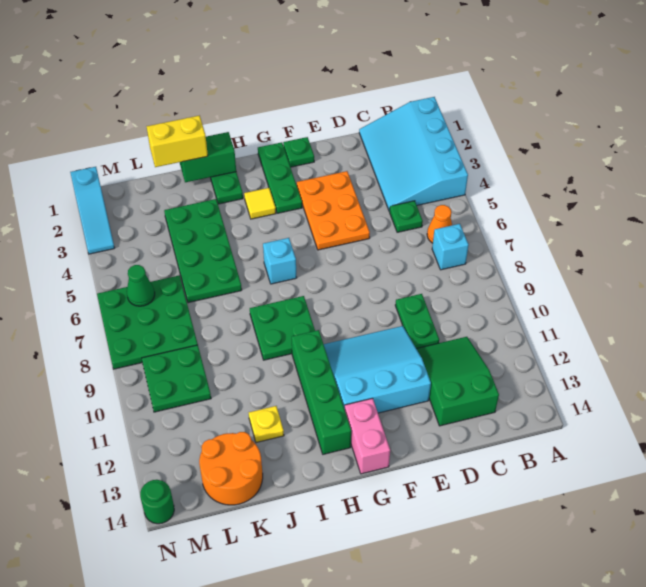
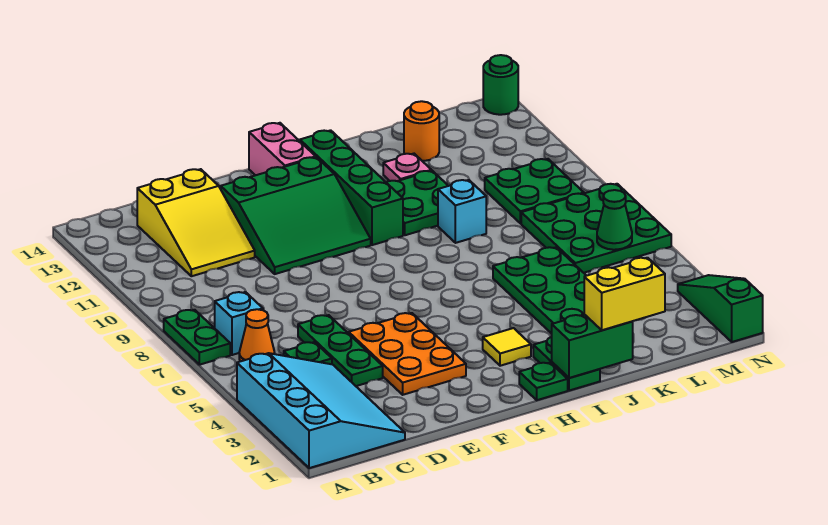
green 2x3 slope [416,337,499,426] -> yellow 2x3 slope [137,169,255,276]
green 1x2 plate [395,294,439,348] -> green 1x2 plate moved to [164,310,230,365]
cyan 3x3 slope [324,326,431,413] -> green 3x3 slope [221,157,371,274]
green 1x1 plate [283,137,314,167] -> green 1x1 plate moved to [519,363,568,400]
green 1x3 plate [258,142,302,213] -> green 1x3 plate moved to [298,315,383,386]
cyan 1x1 brick [263,238,297,284] -> cyan 1x1 brick moved to [438,180,486,243]
green 2x2 plate [250,296,315,360] -> green 2x2 plate moved to [386,171,448,235]
yellow 1x1 plate [249,406,284,443] -> pink 1x1 plate [383,154,432,181]
orange 2x2 round brick [199,432,263,505] -> orange 1x1 round brick [404,101,439,161]
cyan 1x3 slope [70,167,115,254] -> green 1x3 slope [678,275,763,342]

